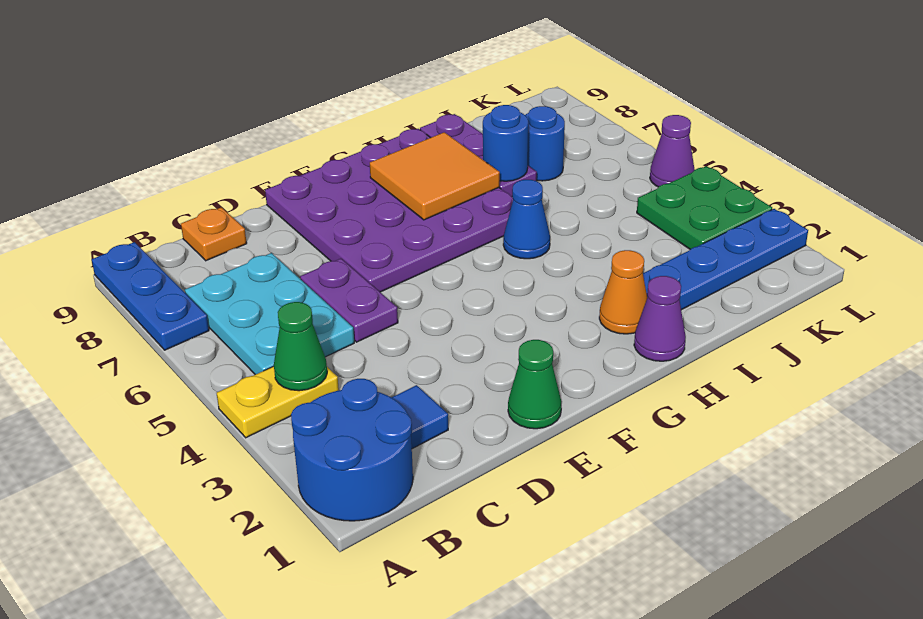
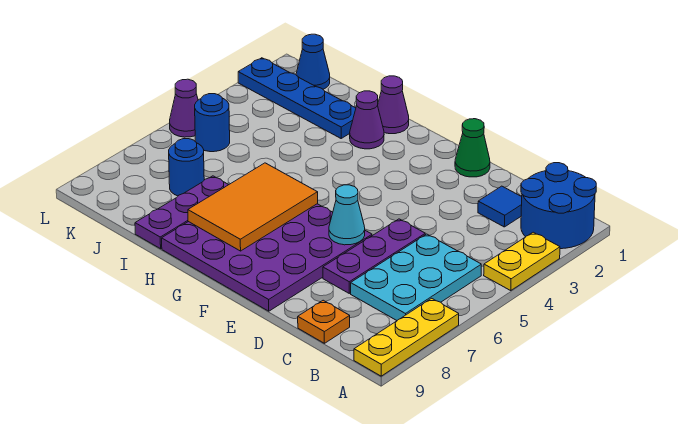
yellow 1x2 plate [217,366,339,438] -> yellow 1x2 plate turned to [484,232,560,291]
blue 1x3 plate [92,242,209,350] -> yellow 1x3 plate [354,298,459,376]
green 1x1 cone [274,302,327,391] -> none
purple 1x2 plate [300,259,398,342] -> purple 1x3 plate [323,219,425,293]
none -> cyan 1x1 cone [329,185,365,245]
orange 2x2 tile [370,132,500,220] -> orange 2x3 tile [188,163,318,251]
orange 1x1 cone [599,250,647,334] -> purple 1x1 cone [350,91,384,149]
blue 1x1 cone [503,180,550,259] -> blue 1x1 cone moved to [296,34,330,89]
blue 1x1 round brick [483,105,528,181] -> blue 1x1 round brick moved to [195,94,230,152]
green 2x2 plate [637,166,772,249] -> none

